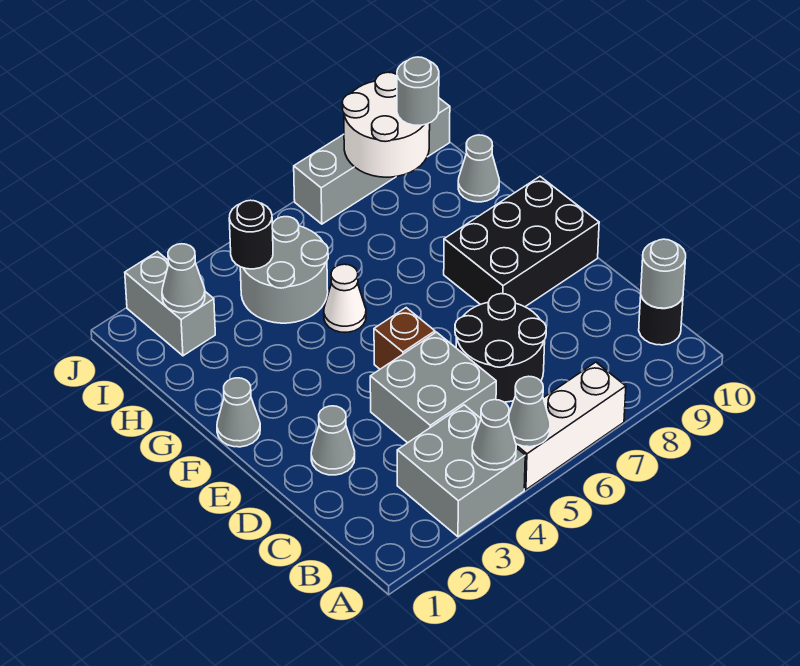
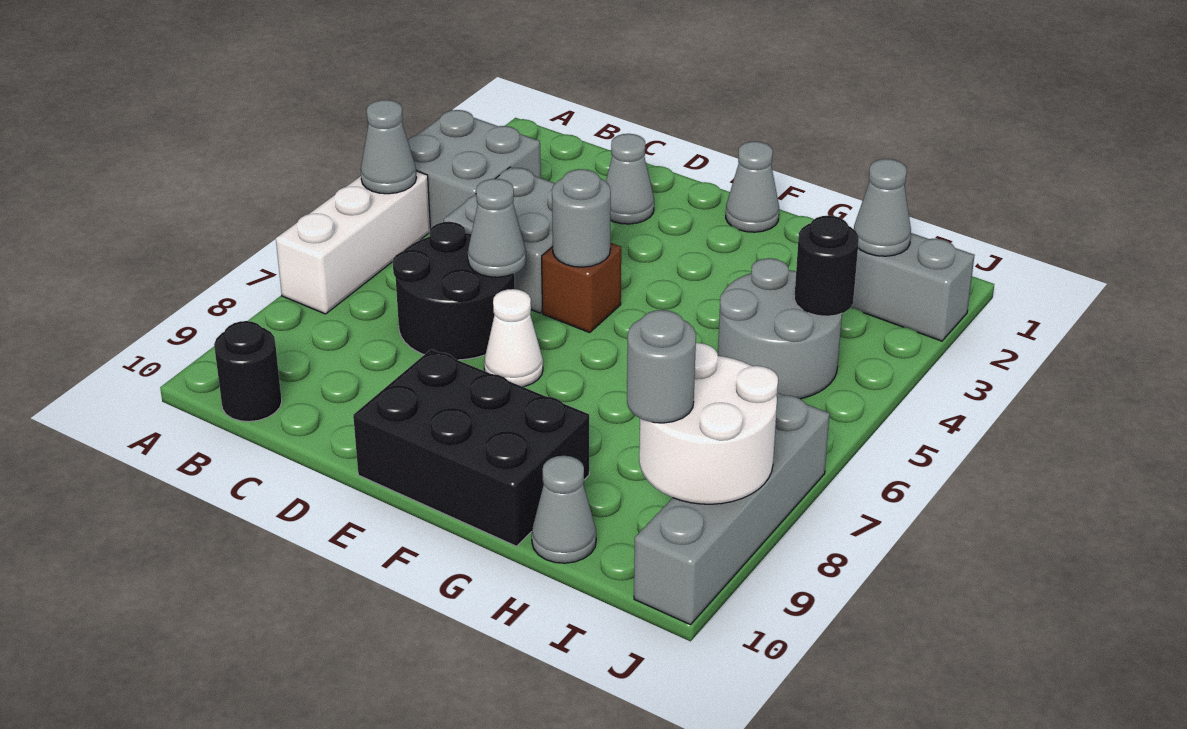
grey 1x1 cone [472,400,516,470] -> grey 1x1 cone moved to [468,179,526,277]
grey 1x1 round brick [641,239,686,308] -> grey 1x1 round brick moved to [552,169,611,267]
black 2x3 brick [444,177,599,307] -> black 2x3 brick turned to [353,349,589,546]
white 1x1 cone [324,264,366,332] -> white 1x1 cone moved to [484,289,543,387]

